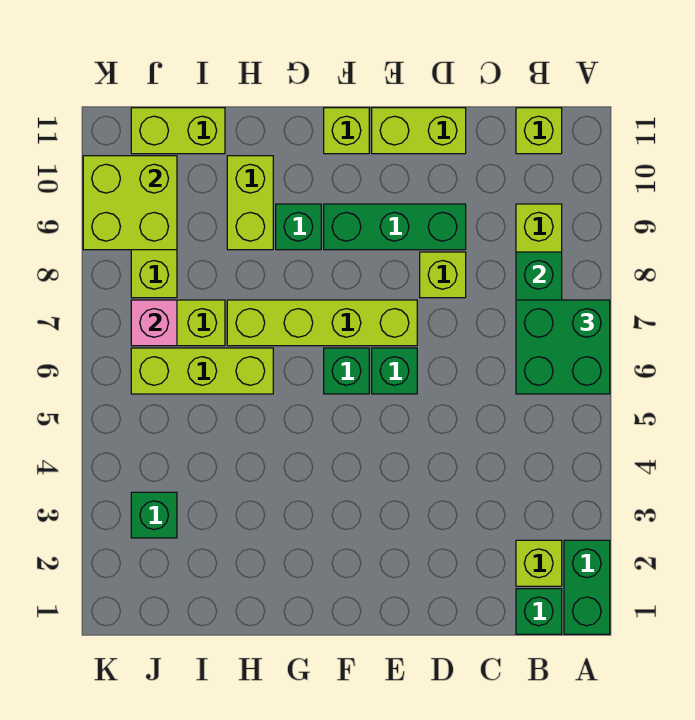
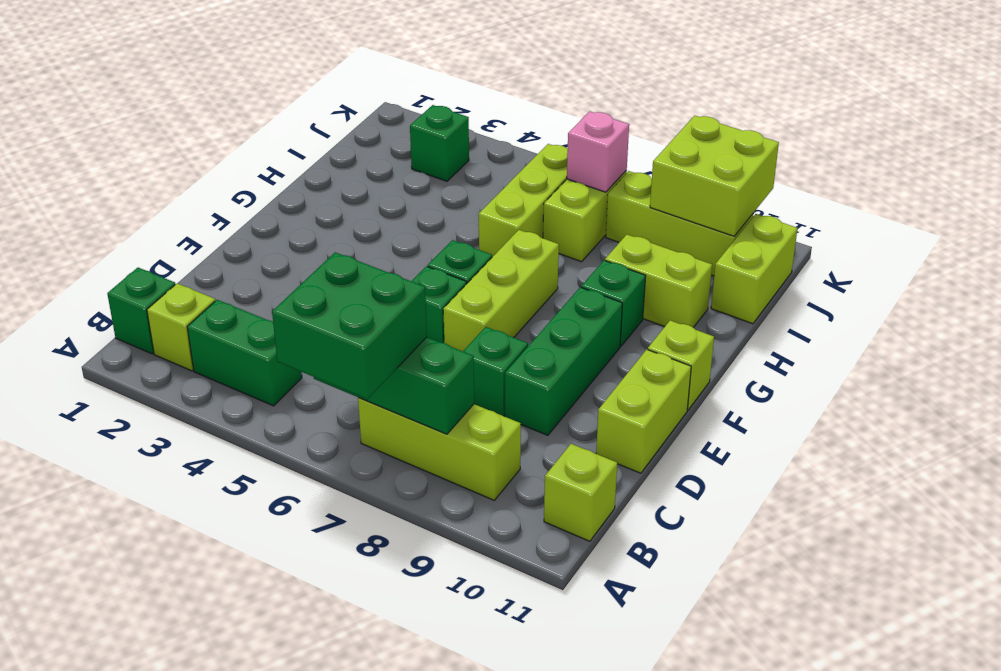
green 1x2 brick [564,540,610,634] -> green 1x2 brick moved to [187,300,302,406]
lime 1x1 brick [420,252,466,298] -> green 1x1 brick [463,327,528,416]
lime 1x4 brick [227,300,417,346] -> lime 1x3 brick [443,230,559,351]

